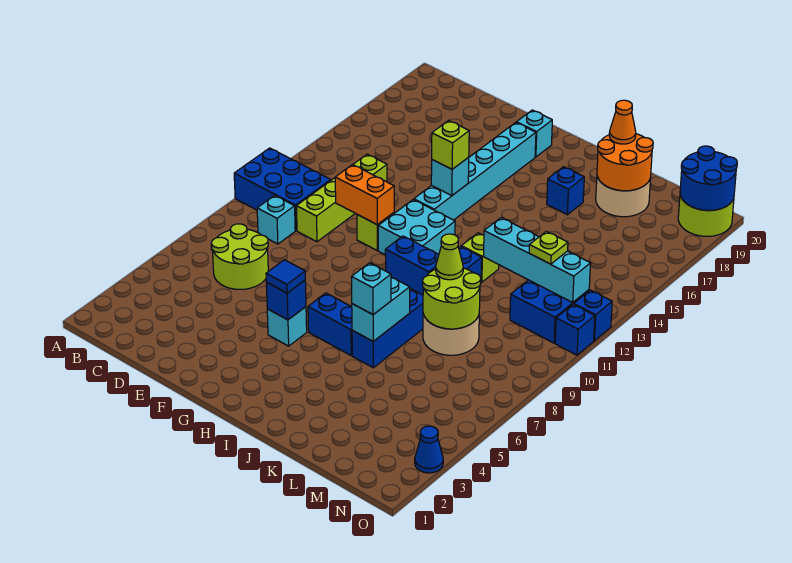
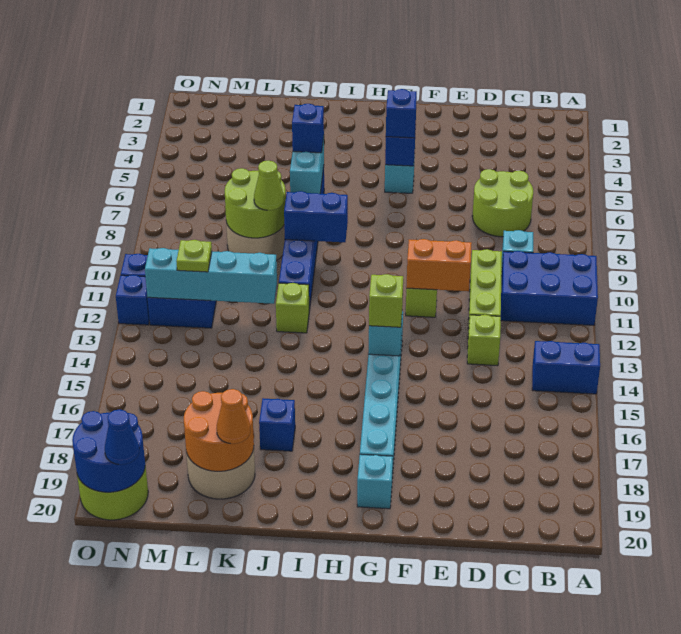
blue 1x1 tile [266,260,305,293] -> blue 1x1 brick [386,89,417,138]
cyan 2x2 brick [378,200,455,255] -> none
blue 1x2 brick [308,293,352,355] -> blue 1x2 brick moved to [532,341,600,394]
cyan 1x1 brick [351,263,391,315] -> blue 1x1 brick [292,104,324,153]
blue 1x1 cone [415,426,443,473] -> blue 1x1 cone moved to [105,409,139,465]

